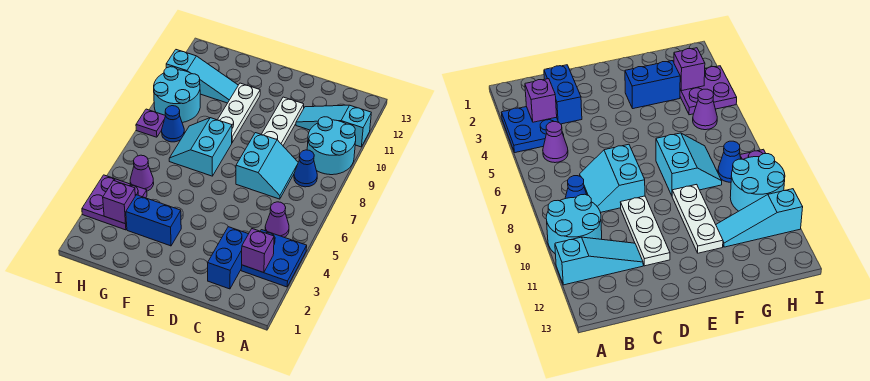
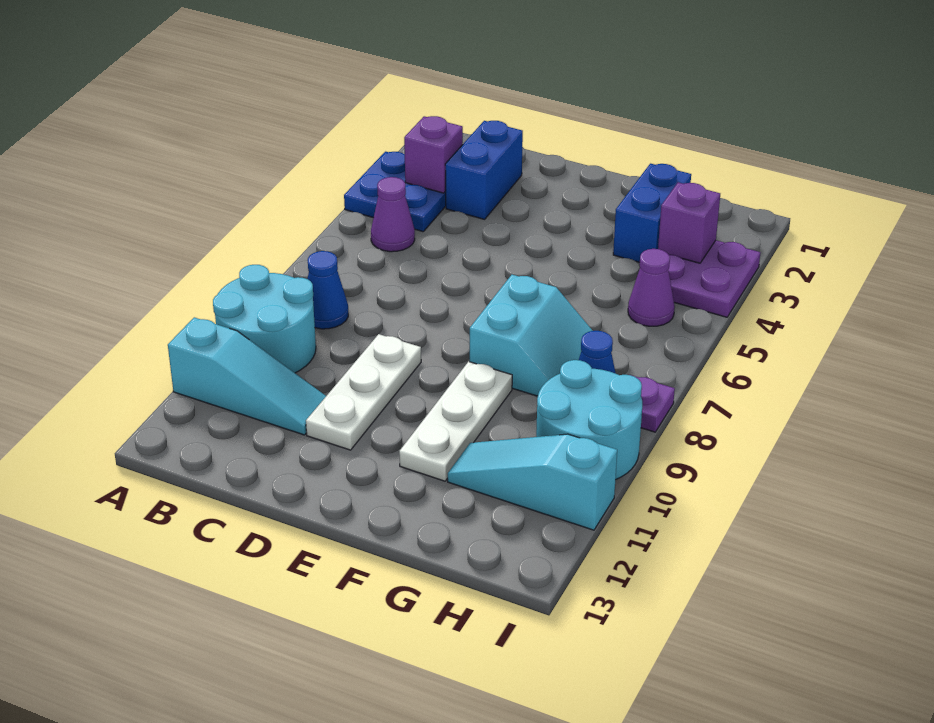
cyan 2x2 slope [236,133,298,199] -> none
blue 1x2 brick [126,195,181,246] -> blue 1x2 brick turned to [613,164,691,262]

